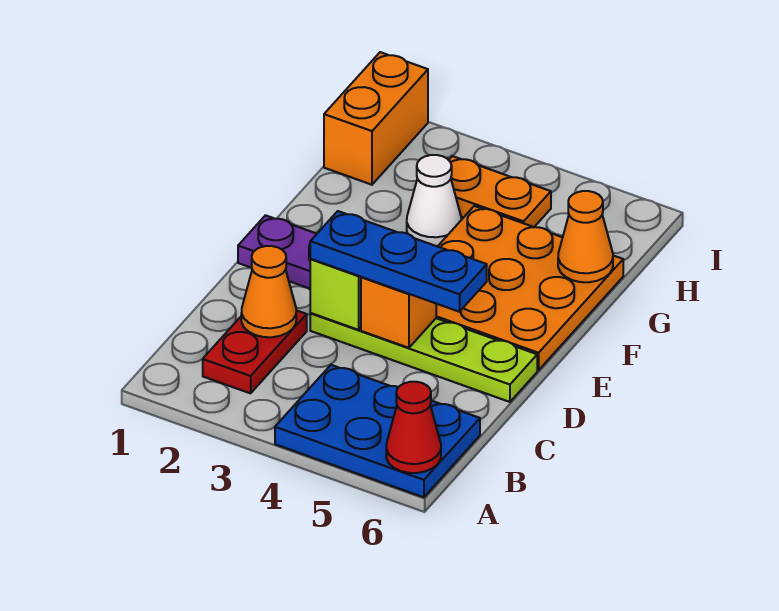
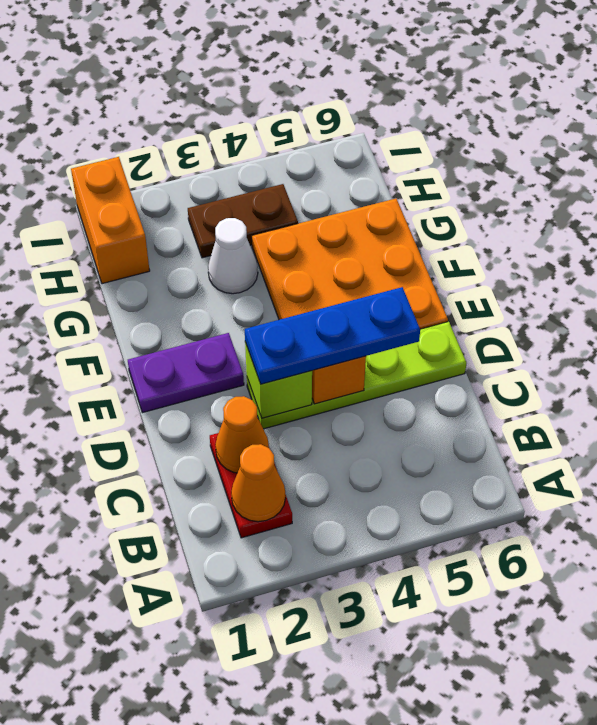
blue 2x3 plate [275,365,480,497] -> none
red 1x1 cone [386,382,441,473] -> none
orange 1x1 cone [558,191,613,282] -> orange 1x1 cone moved to [231,444,285,522]
orange 1x2 plate [449,156,551,227] -> brown 1x2 plate [188,184,298,258]

